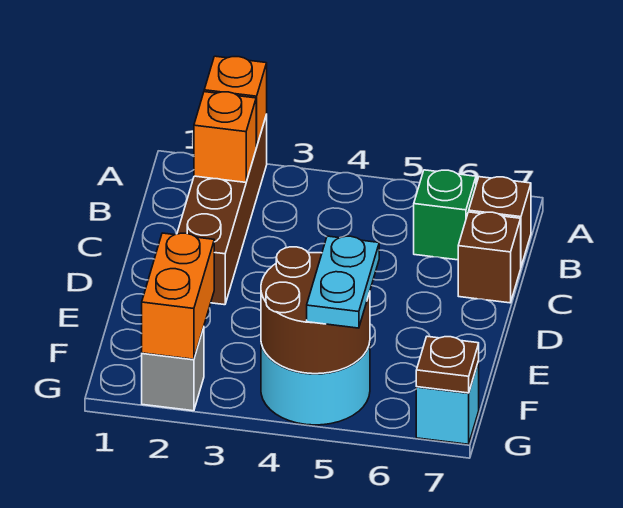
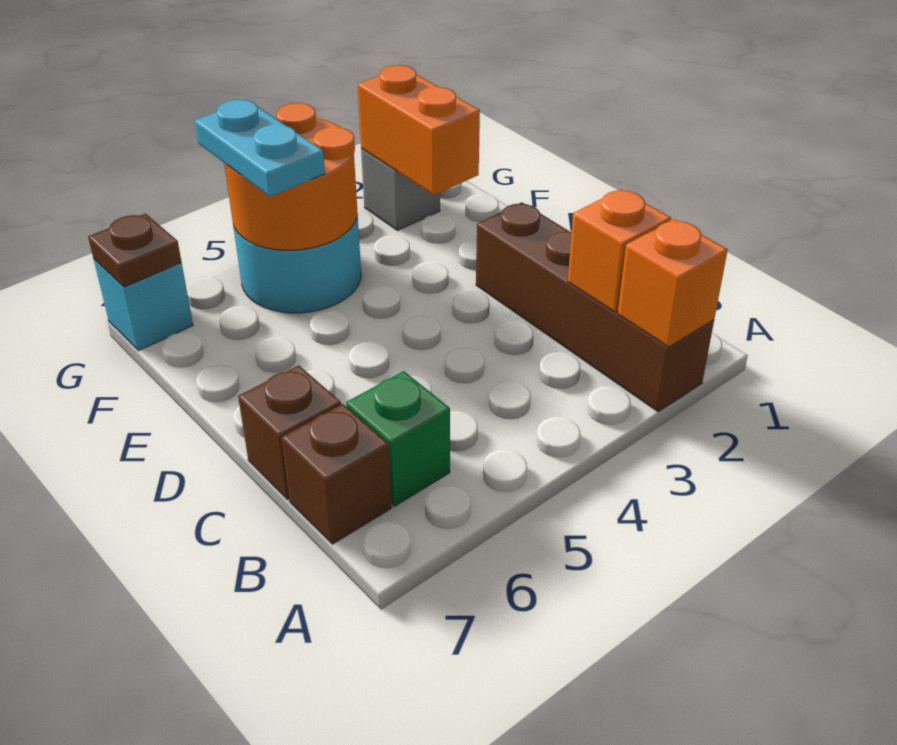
brown 2x2 round brick [261,247,370,374] -> orange 2x2 round brick [224,103,357,250]

